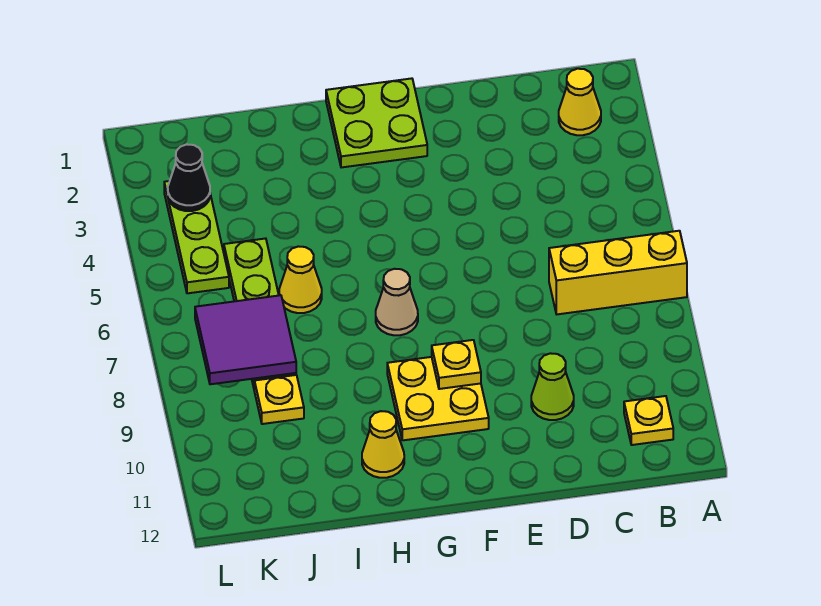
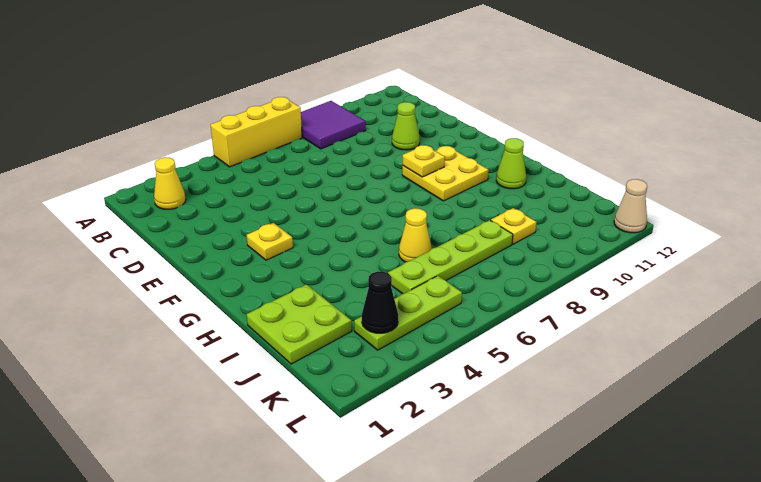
yellow 1x3 brick [549,231,687,314] -> yellow 1x3 brick turned to [211,97,302,167]
yellow 1x1 plate [624,396,673,445] -> yellow 1x1 plate moved to [247,223,293,260]
lime 2x2 plate [326,78,427,168] -> lime 2x2 plate moved to [247,284,352,364]
tan 1x1 cone [376,269,418,335] -> tan 1x1 cone moved to [614,179,647,233]
yellow 1x1 cone [362,411,404,478] -> lime 1x1 cone [496,138,526,189]
purple 2x2 tile [195,295,296,384] -> purple 2x2 tile moved to [301,101,366,149]

